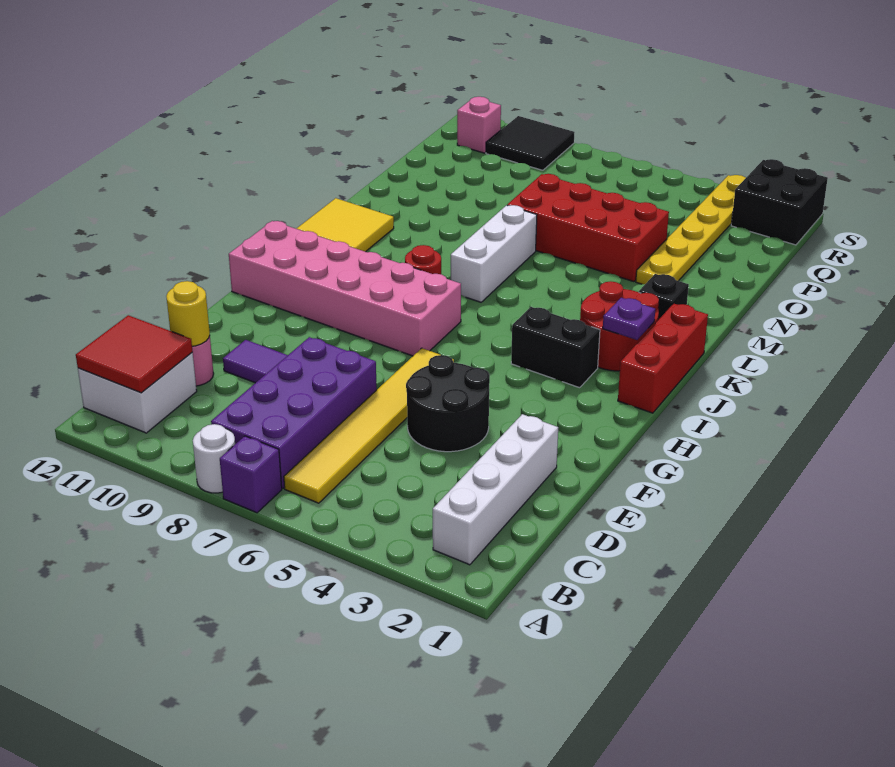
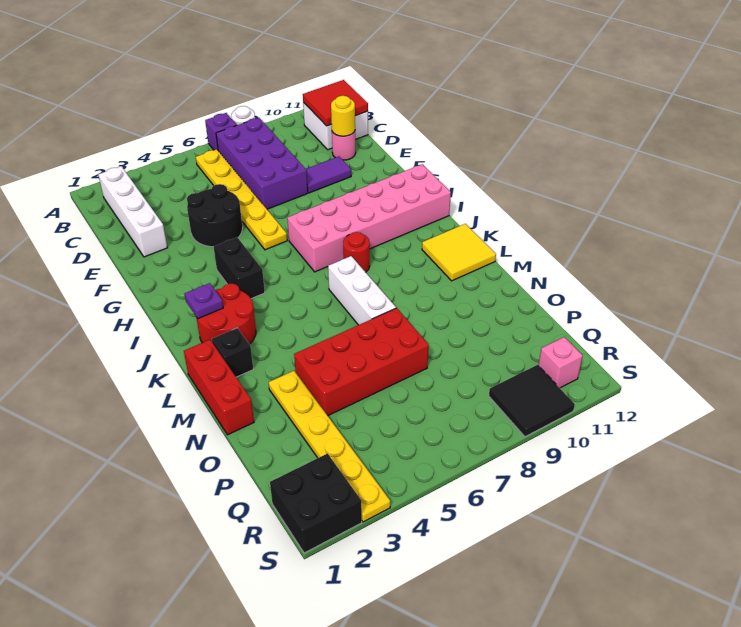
yellow 1x6 tile [284,348,454,503] -> yellow 1x6 plate [196,149,287,250]
red 1x3 brick [618,303,708,413] -> red 1x3 brick moved to [184,340,254,435]
black 1x2 brick [511,307,600,388] -> black 1x2 brick turned to [214,237,265,299]

